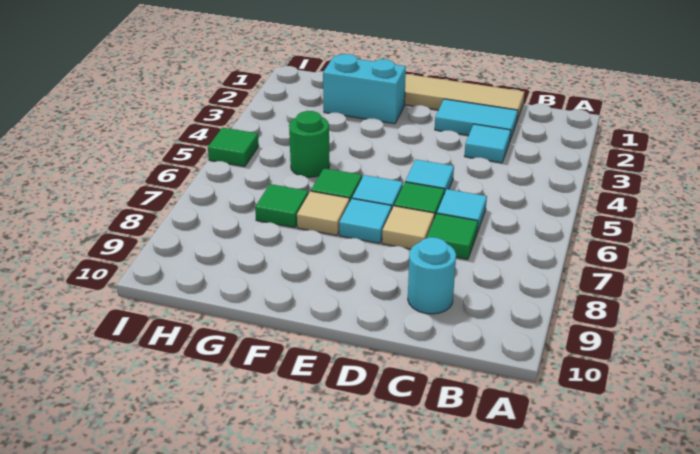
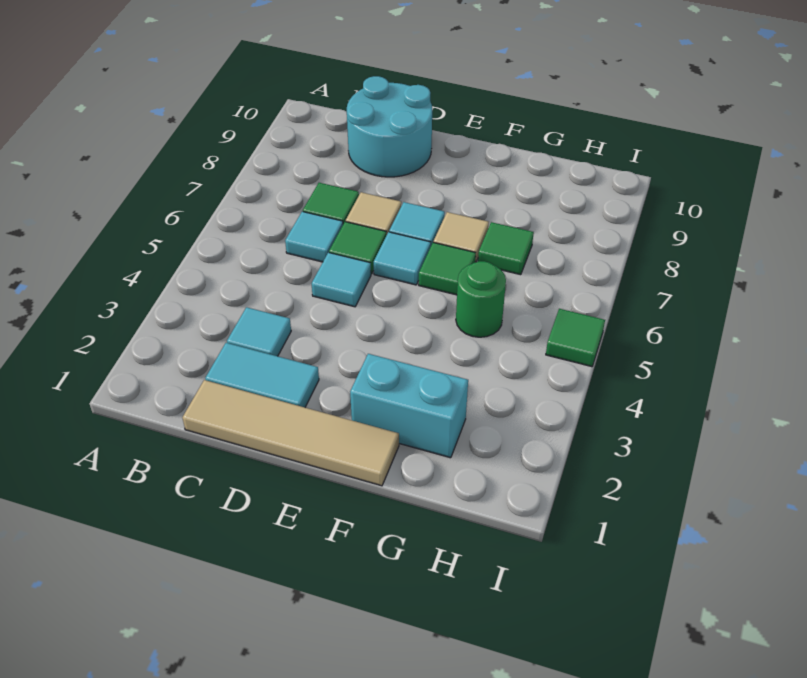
cyan 1x1 round brick [408,237,456,314] -> cyan 2x2 round brick [347,76,432,177]

